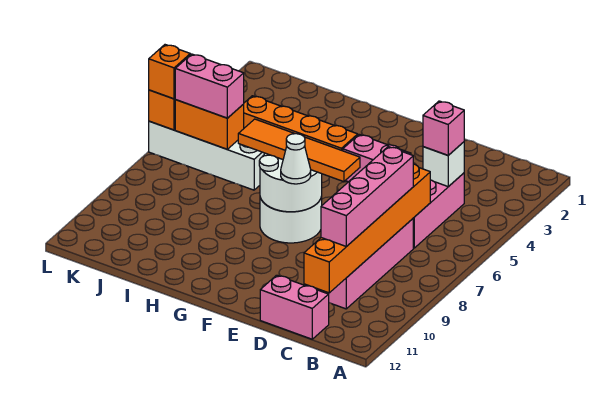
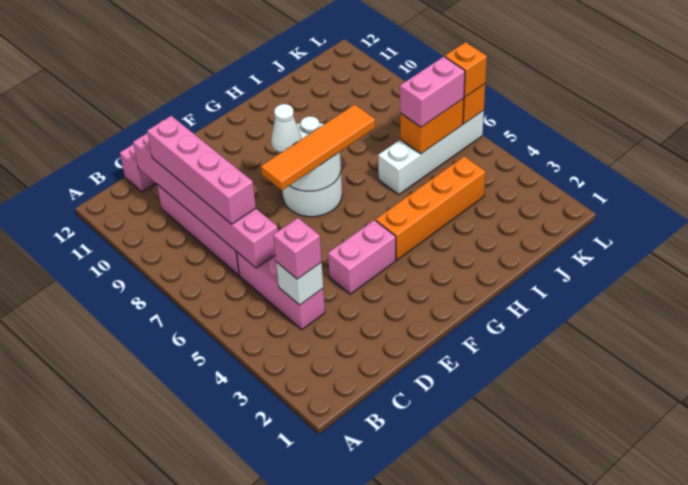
orange 1x6 brick [304,164,430,293] -> pink 1x6 brick [133,133,278,268]

